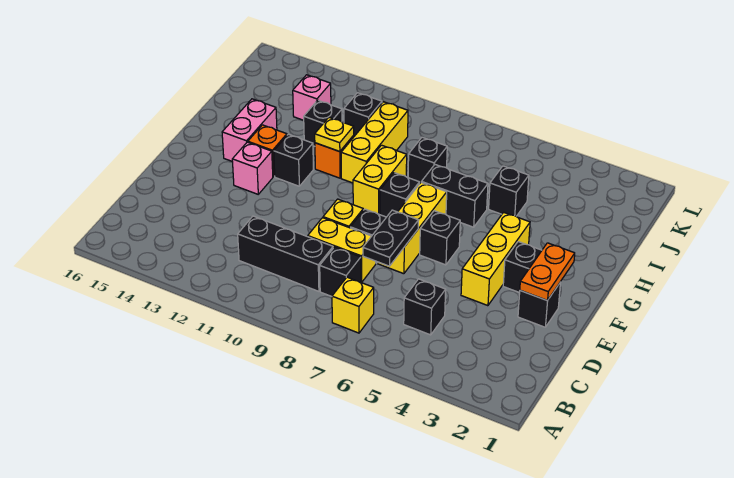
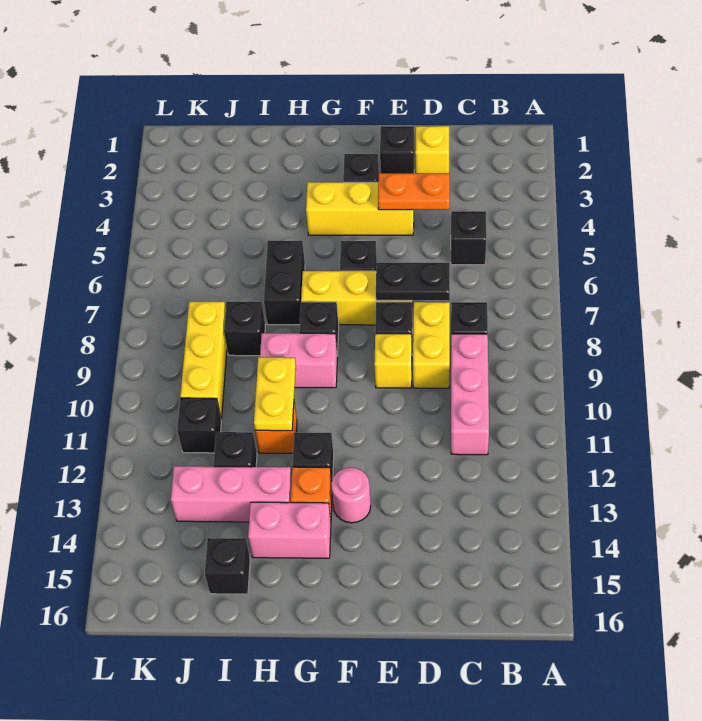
yellow 1x1 brick [332,277,374,333] -> yellow 1x1 brick moved to [415,126,449,173]
black 1x3 brick [238,216,333,291] -> pink 1x3 brick [451,334,489,455]
orange 1x2 plate [520,243,575,301] -> orange 1x2 plate moved to [378,173,450,210]
pink 1x1 brick [232,142,273,194] -> pink 1x1 round brick [331,468,371,523]
yellow 1x2 brick [353,145,407,215] -> pink 1x2 brick [260,333,337,388]
yellow 1x3 brick [341,102,408,183] -> yellow 1x3 brick turned to [180,302,227,419]
yellow 1x1 plate [315,118,354,152] -> yellow 1x2 plate [254,357,296,431]
black 1x1 brick [489,166,529,216] -> black 1x1 brick moved to [205,538,250,594]
pink 1x1 brick [293,75,331,120] -> pink 1x3 brick [171,466,292,522]

